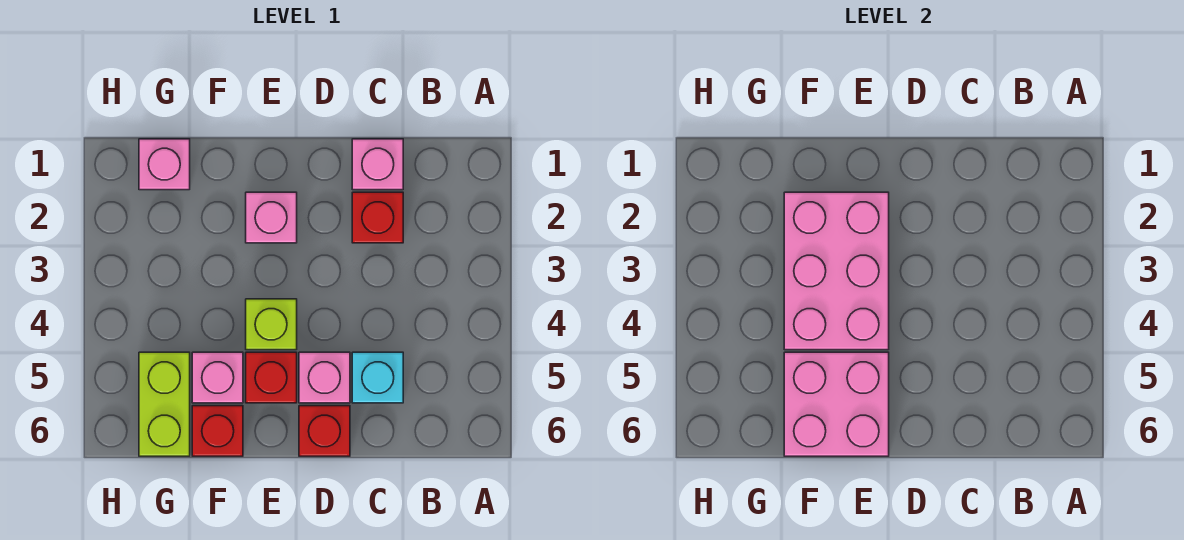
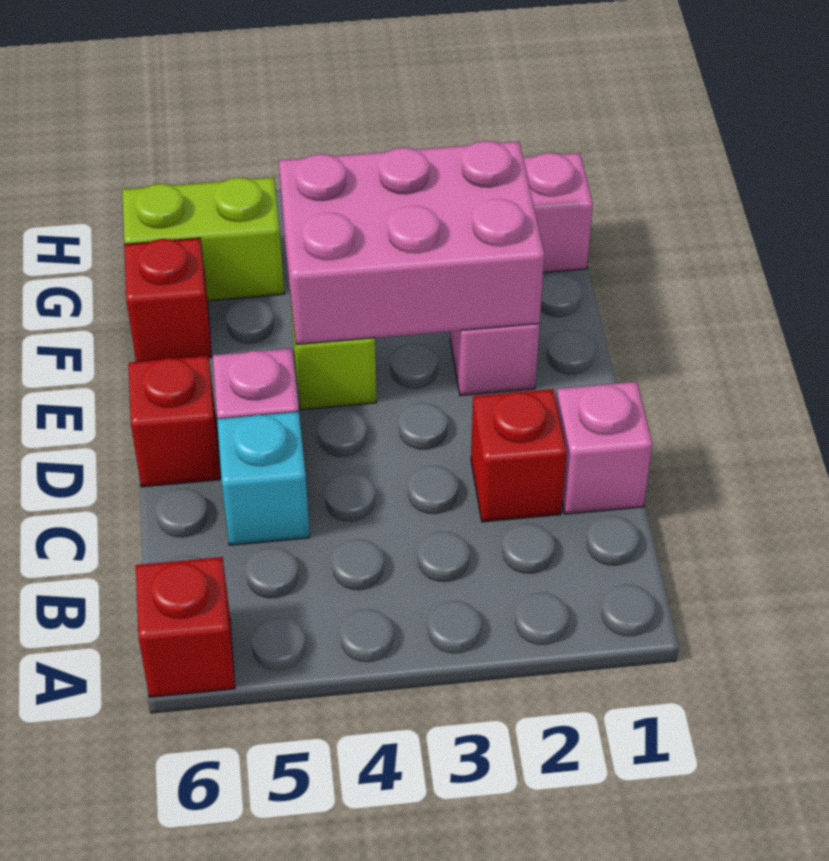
red 1x1 brick [246,352,297,403] -> red 1x1 brick moved to [136,557,235,697]
pink 2x2 brick [784,352,889,456] -> none
pink 1x1 brick [192,352,243,403] -> none

